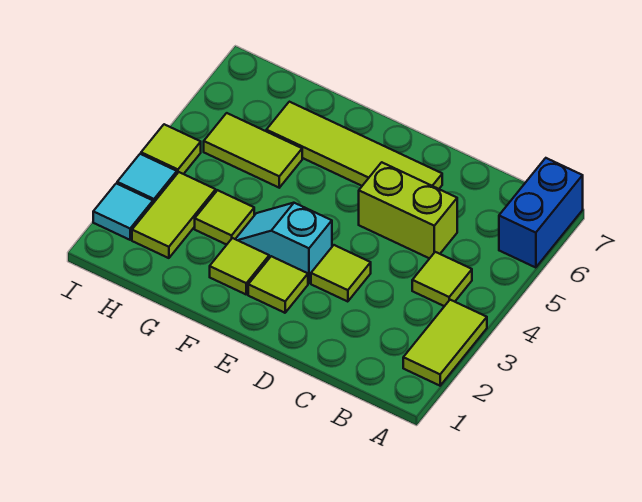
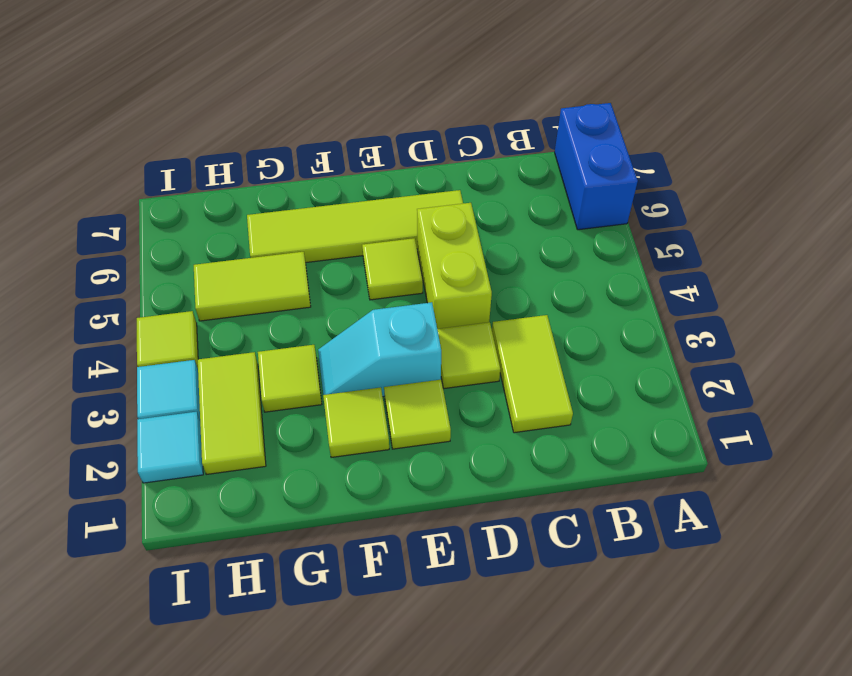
lime 1x2 tile [403,300,487,386] -> lime 1x2 tile moved to [492,315,573,433]
lime 1x1 tile [412,252,472,306] -> lime 1x1 tile moved to [362,238,423,300]
lime 1x2 brick [359,162,457,259] -> lime 1x2 brick turned to [417,203,492,329]

